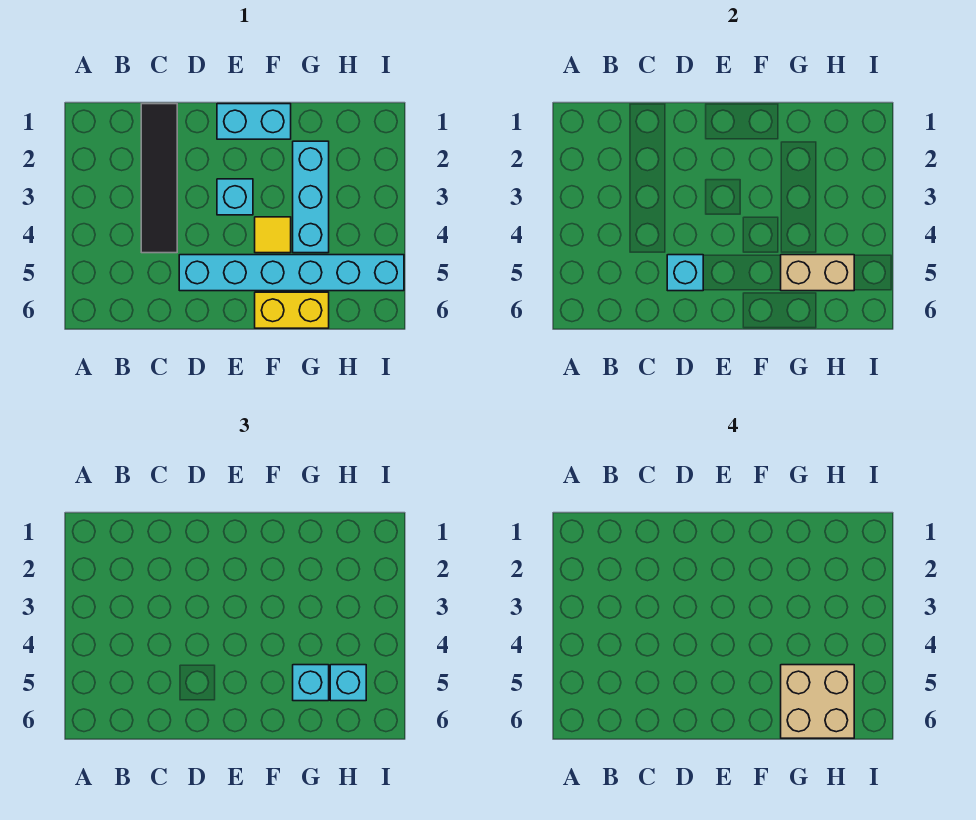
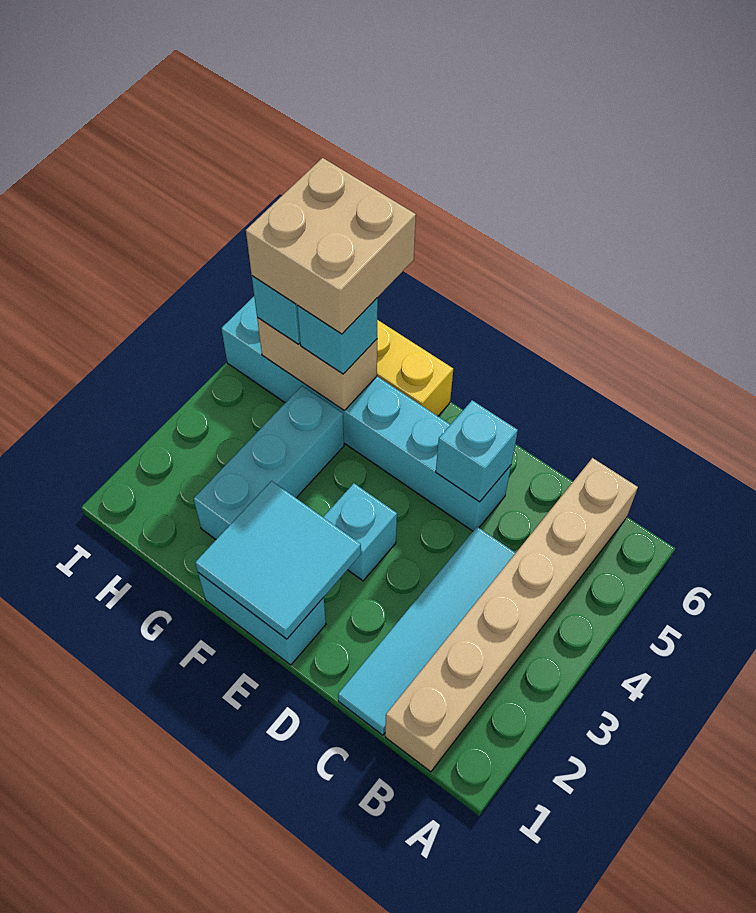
none -> tan 1x6 brick [385,458,638,772]
black 1x4 tile [141,104,177,253] -> cyan 1x4 tile [338,527,515,735]
none -> cyan 2x2 tile [195,481,361,639]
yellow 1x1 tile [255,217,291,253] -> none

